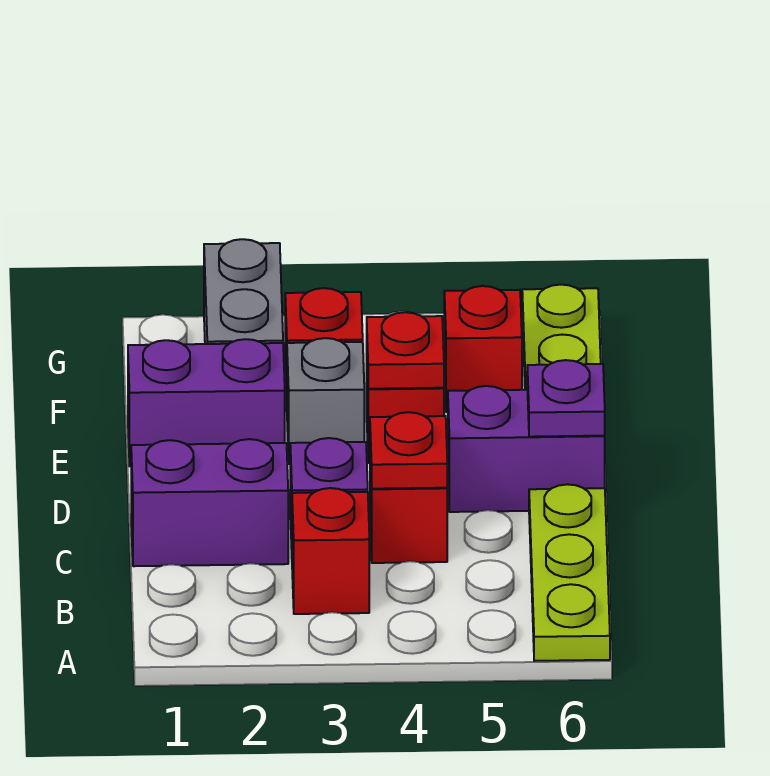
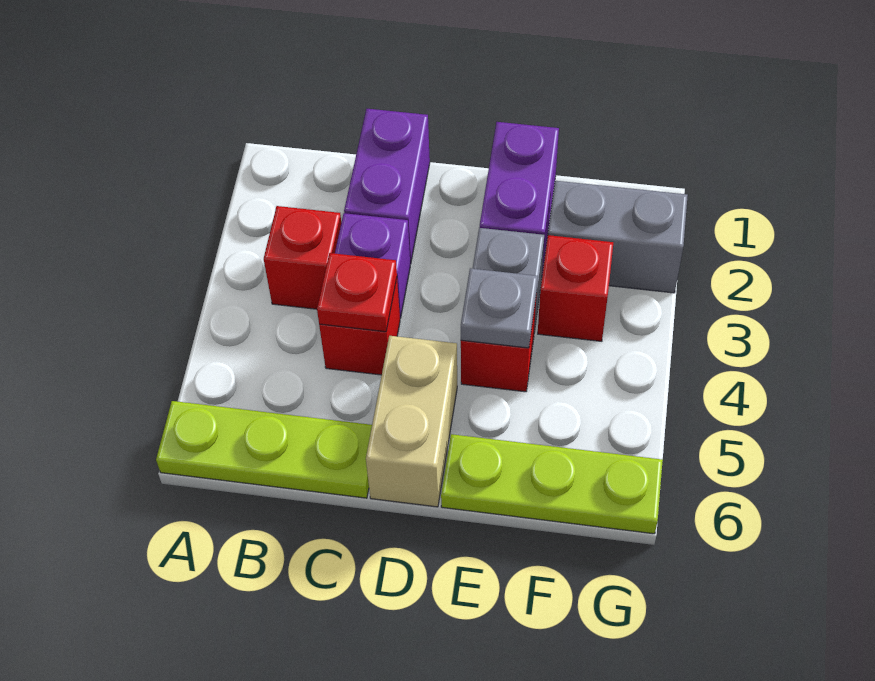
purple 1x2 brick [448,386,605,512] -> tan 1x2 brick [366,336,457,507]
purple 1x1 plate [527,360,605,437] -> none
red 1x1 plate [367,312,444,389] -> grey 1x1 plate [461,268,538,348]
red 1x1 brick [444,286,522,412] -> none

